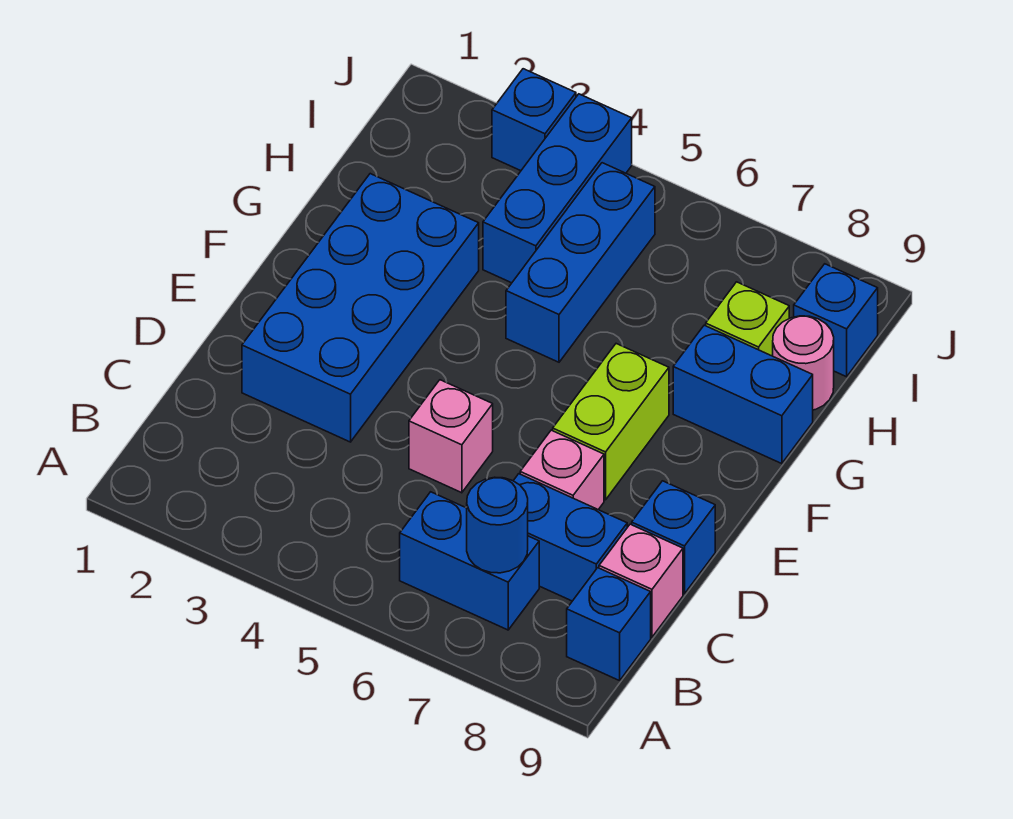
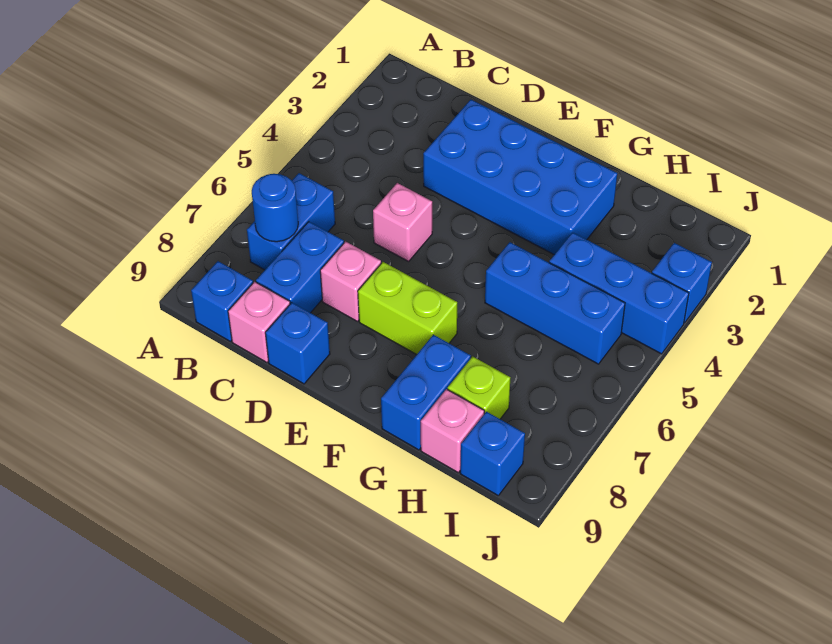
pink 1x1 round brick [773,316,834,410] -> pink 1x1 brick [421,389,484,472]

